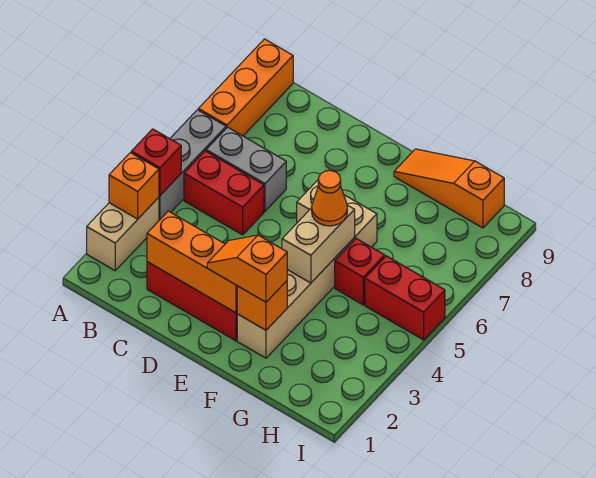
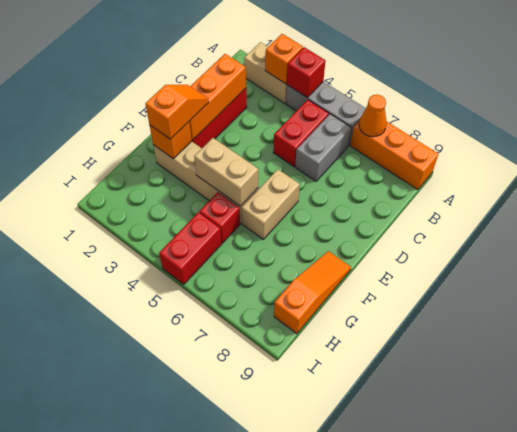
orange 1x1 cone [312,171,347,226] -> orange 1x1 cone moved to [359,95,387,137]

